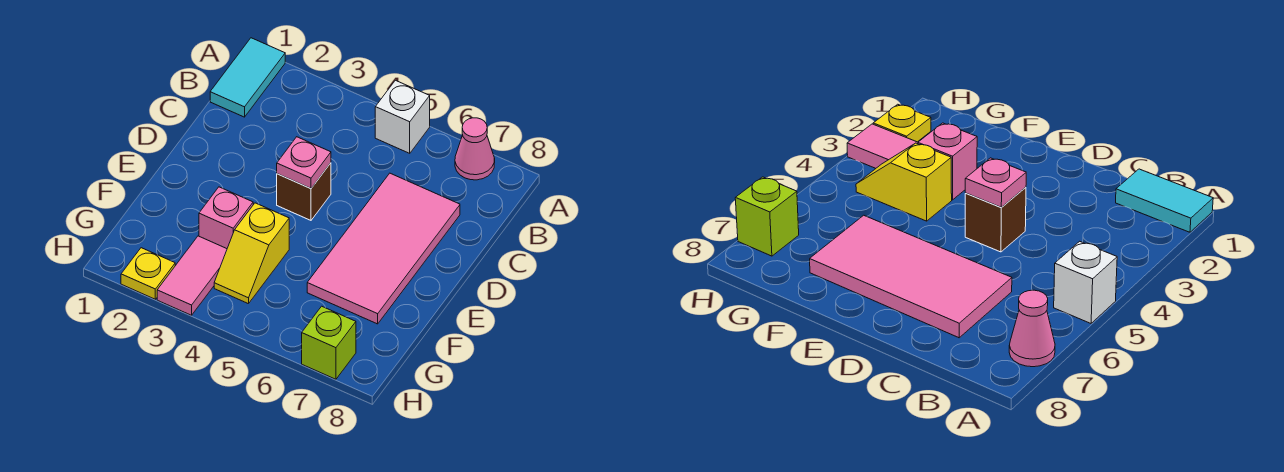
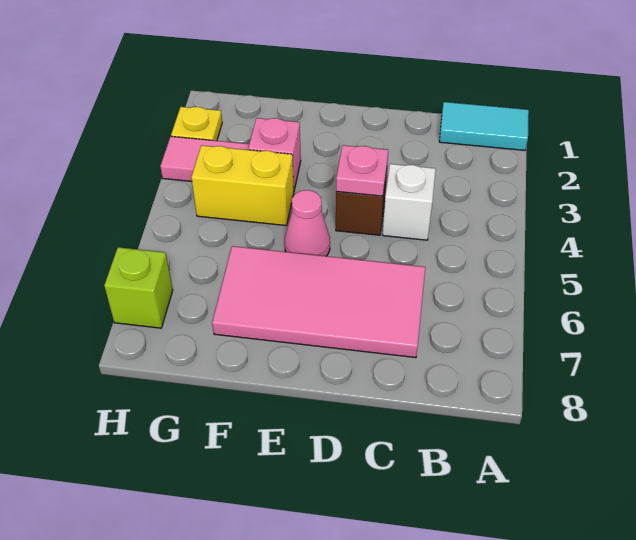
white 1x1 brick [375,80,430,153] -> white 1x1 brick moved to [383,164,436,240]
pink 1x1 cone [455,118,495,180] -> pink 1x1 cone moved to [285,190,330,256]
yellow 1x2 slope [214,203,289,304] -> yellow 1x2 brick [191,145,294,226]

